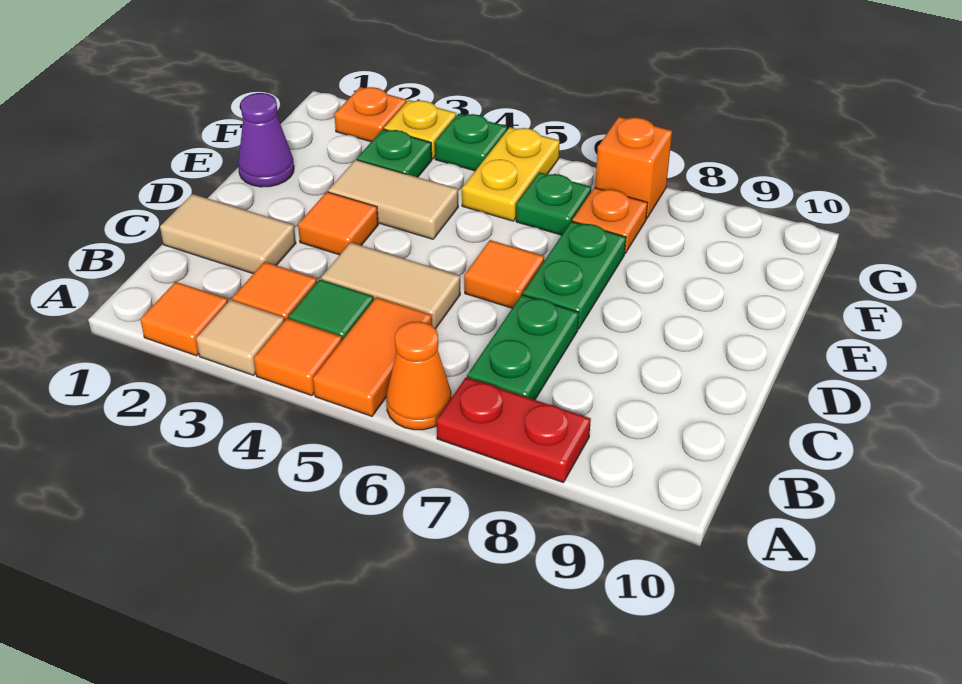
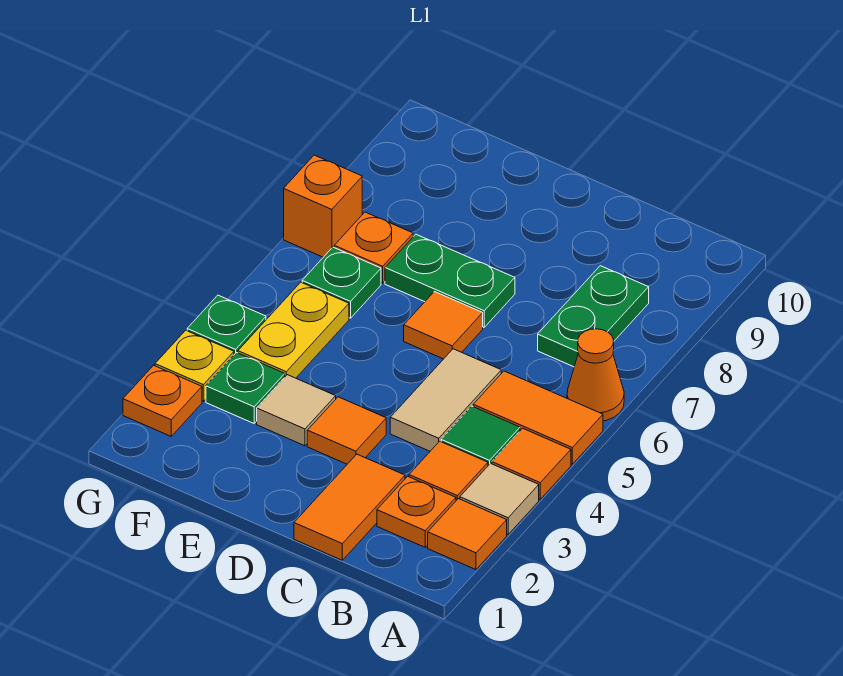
red 1x2 plate [437,377,591,483] -> none
none -> orange 1x1 plate [377,476,456,547]
green 1x2 plate [467,295,579,400] -> green 1x2 plate turned to [538,266,649,367]
tan 1x2 tile [160,194,296,274] -> orange 1x2 tile [294,454,405,560]
purple 1x1 cone [238,93,294,187] -> none
tan 1x2 tile [328,160,458,239] -> tan 1x1 tile [257,375,336,446]
yellow 1x2 plate [462,127,560,221] -> yellow 1x2 plate turned to [238,282,349,378]

